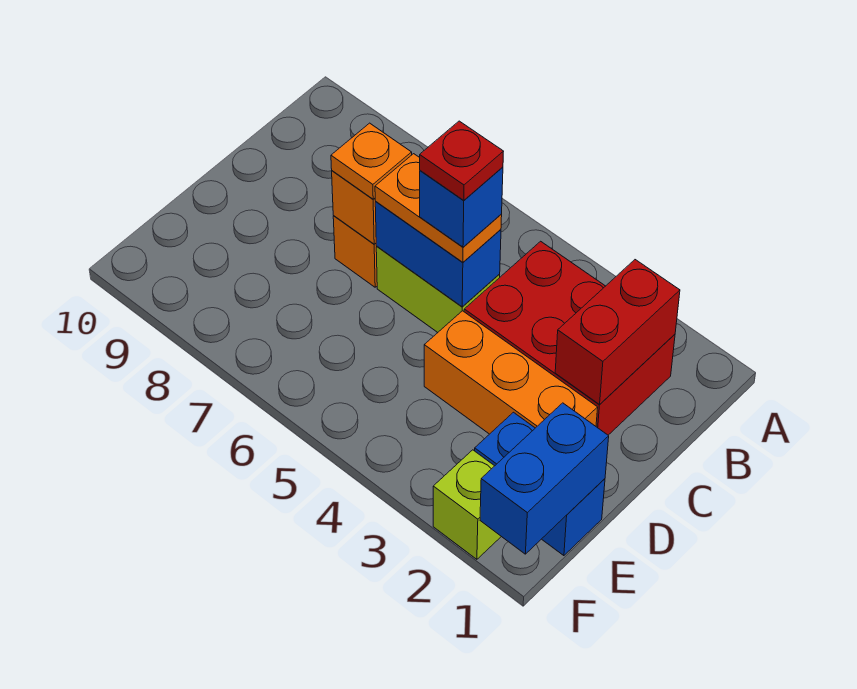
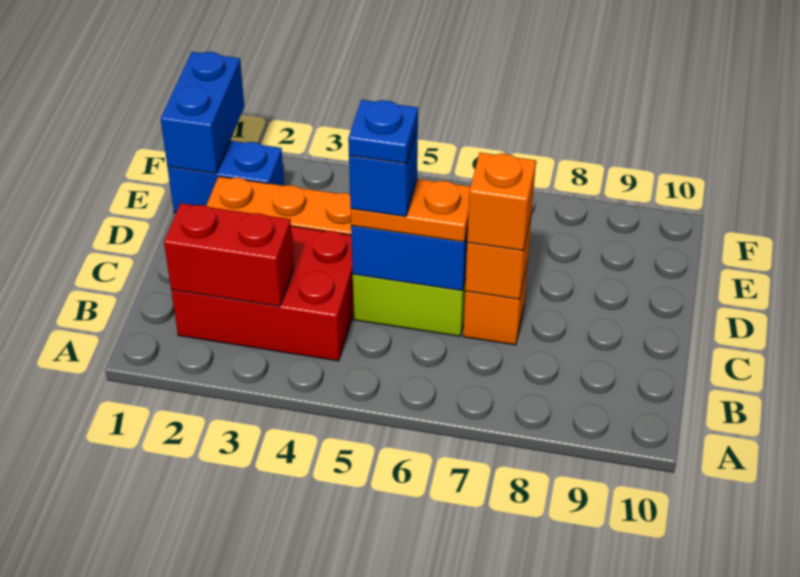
red 1x2 brick [555,260,680,404] -> red 1x2 brick turned to [164,203,294,307]
red 1x1 plate [420,121,504,200] -> blue 1x1 plate [348,100,418,163]
orange 1x1 plate [331,123,412,199] -> orange 1x1 brick [467,153,536,251]
lime 1x1 brick [433,450,501,559] -> none

